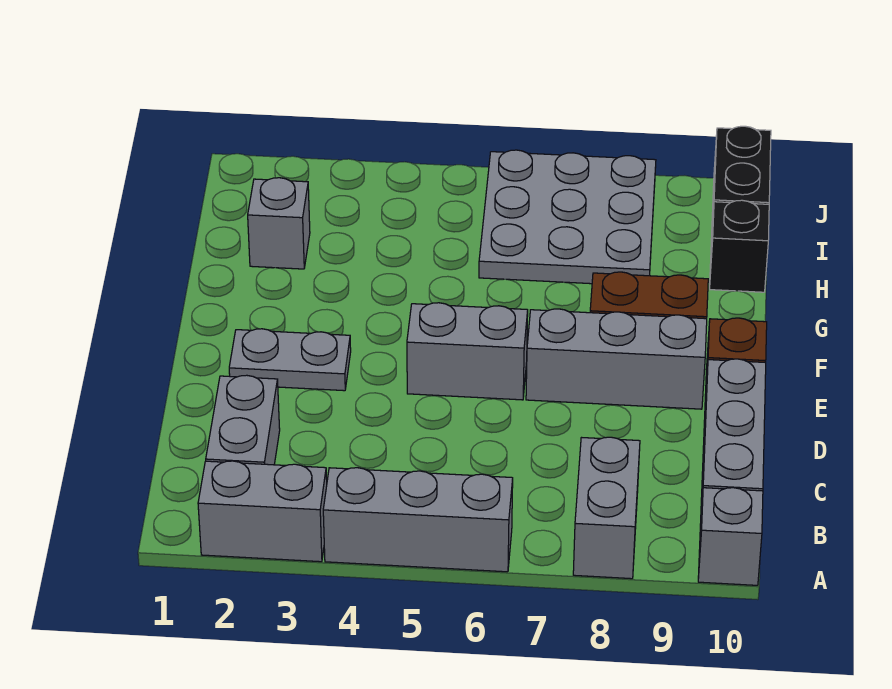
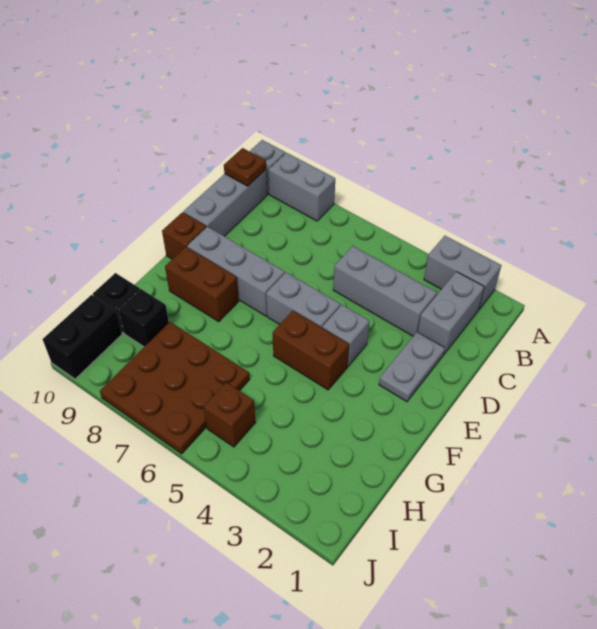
grey 1x3 brick [323,468,513,572] -> grey 1x3 brick moved to [333,246,437,336]
grey 1x2 brick [573,437,640,579] -> grey 1x2 brick turned to [268,153,335,221]
none -> brown 1x1 plate [224,148,266,186]
grey 1x2 plate [229,329,351,391] -> grey 1x2 plate turned to [379,332,445,402]
none -> brown 1x2 brick [273,311,349,390]
grey 1x1 brick [248,178,310,269] -> grey 1x1 brick moved to [322,305,369,366]
grey 3x3 plate [479,150,656,284] -> brown 3x3 plate [100,322,250,454]
none -> black 1x1 brick [118,289,169,347]
none -> brown 1x1 brick [204,382,256,447]

